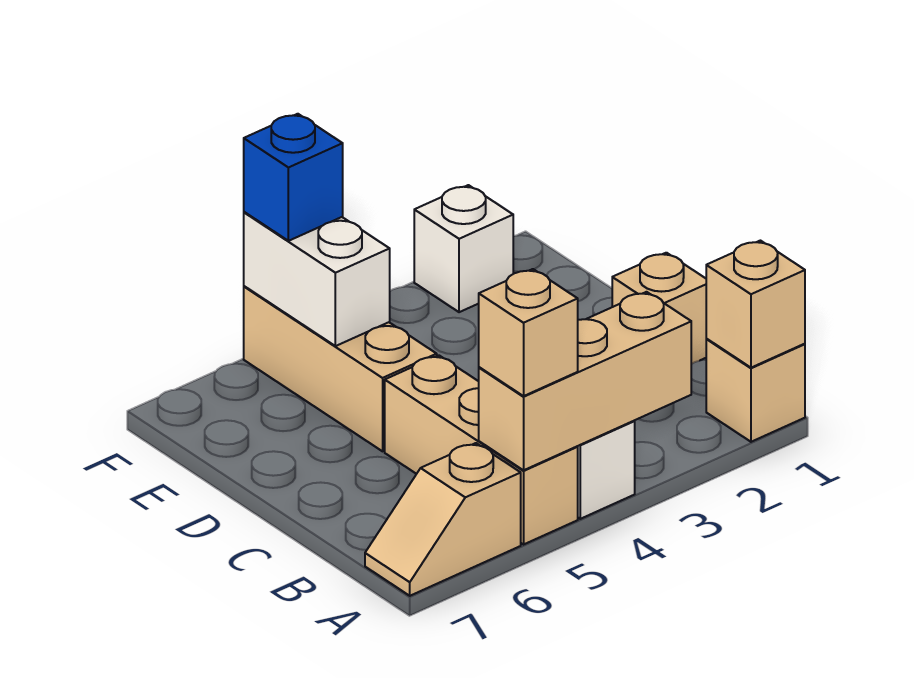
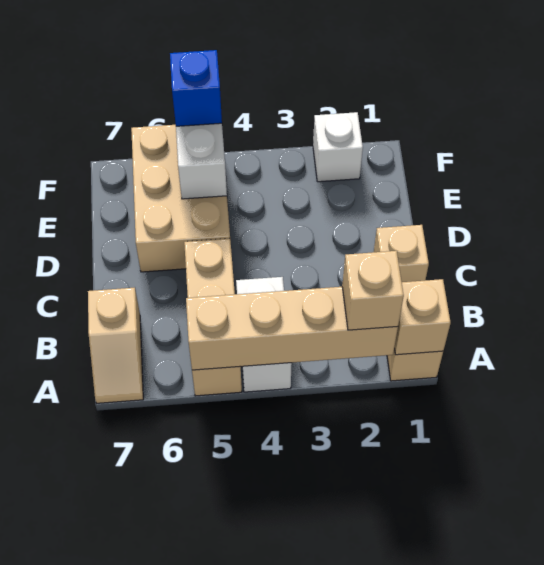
tan 1x3 brick [479,292,691,470] -> tan 1x4 brick [186,287,398,370]
tan 1x1 brick [479,269,578,396] -> tan 1x1 brick moved to [342,251,404,330]
tan 1x2 slope [365,443,521,596] -> tan 1x2 slope turned to [88,288,143,403]
tan 1x3 brick [244,286,437,451] -> tan 2x3 brick [131,125,230,272]

